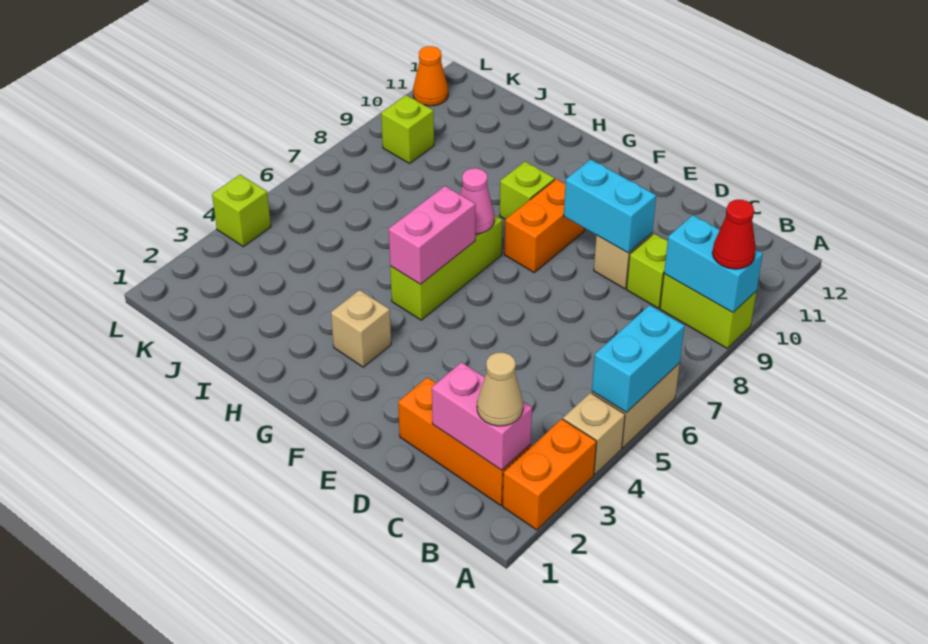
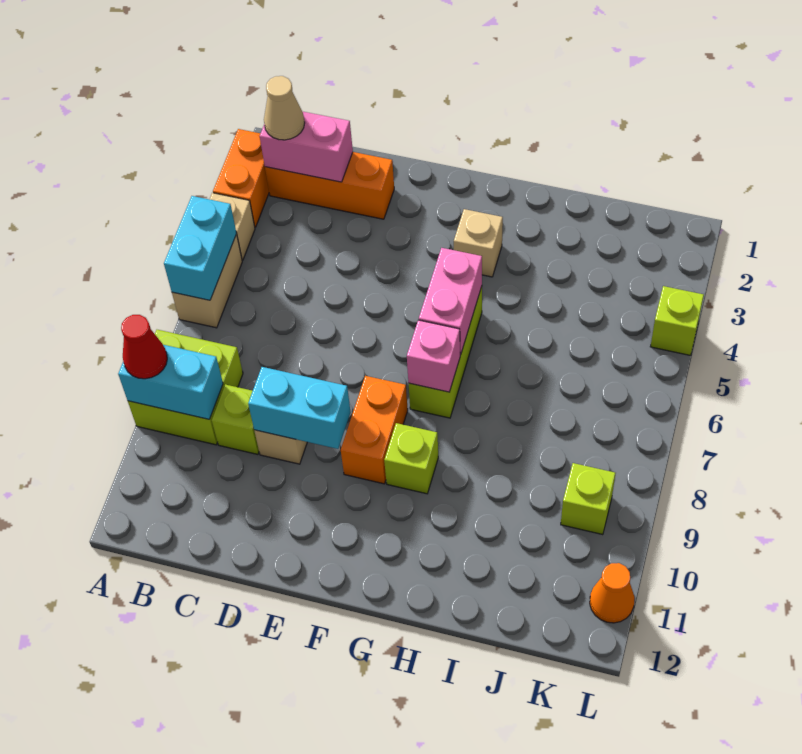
lime 1x2 brick [660,274,757,348] -> lime 2x2 brick [128,330,243,445]
pink 1x1 cone [460,168,494,234] -> pink 1x1 brick [407,320,460,392]

